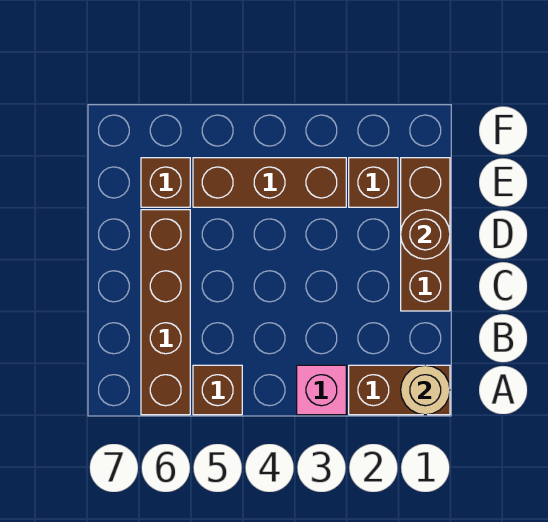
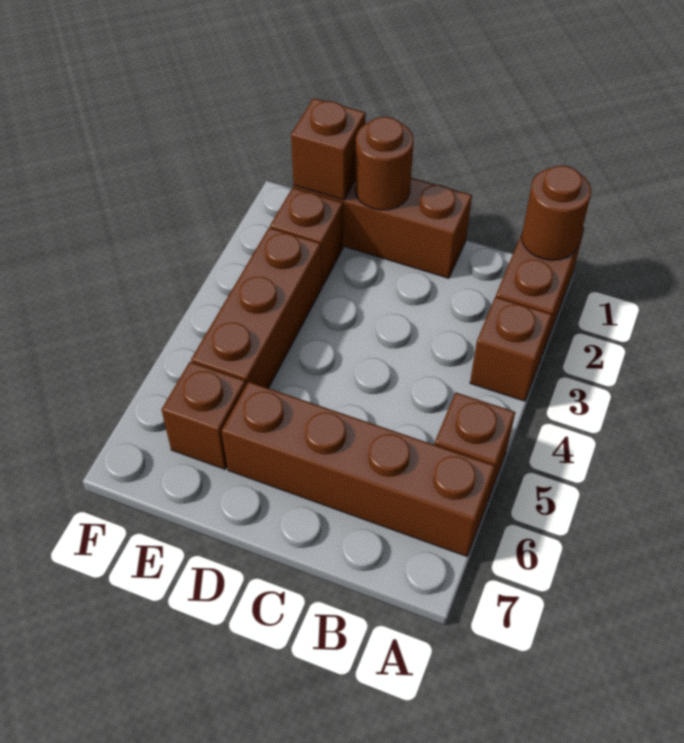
tan 1x1 round brick [401,365,450,415] -> brown 1x1 round brick [521,166,591,260]
pink 1x1 brick [297,365,346,415] -> brown 1x1 brick [470,297,552,401]
none -> brown 1x1 brick [291,98,366,200]

